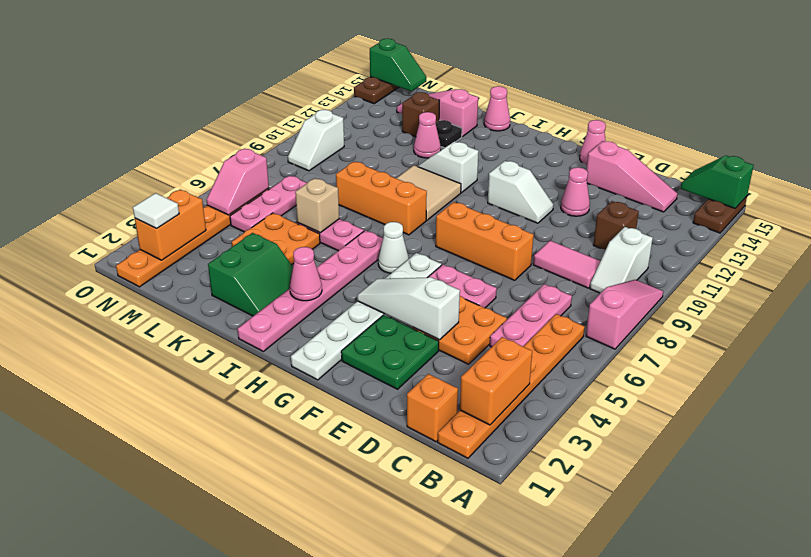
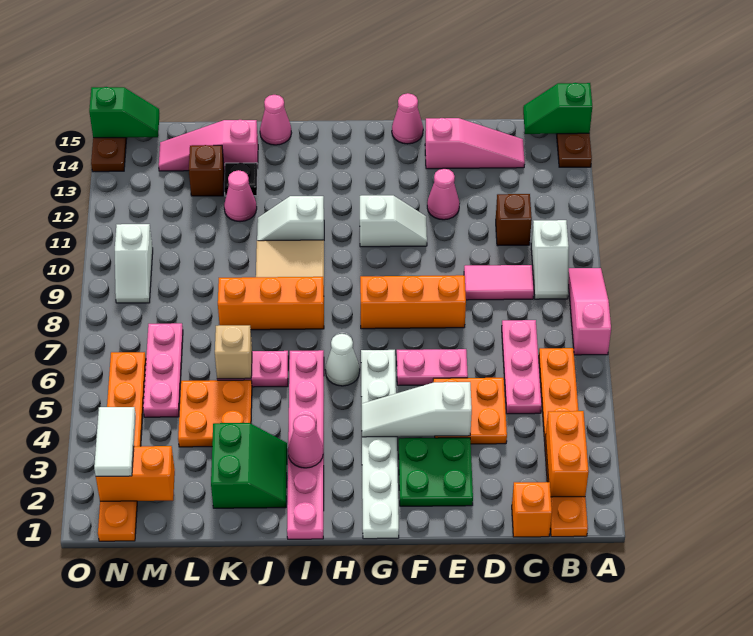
orange 1x2 brick [135,189,206,260] -> orange 1x2 brick turned to [96,446,175,501]
white 1x1 tile [133,193,179,228] -> white 1x2 tile [94,407,136,476]
pink 1x2 slope [207,149,269,215] -> none

